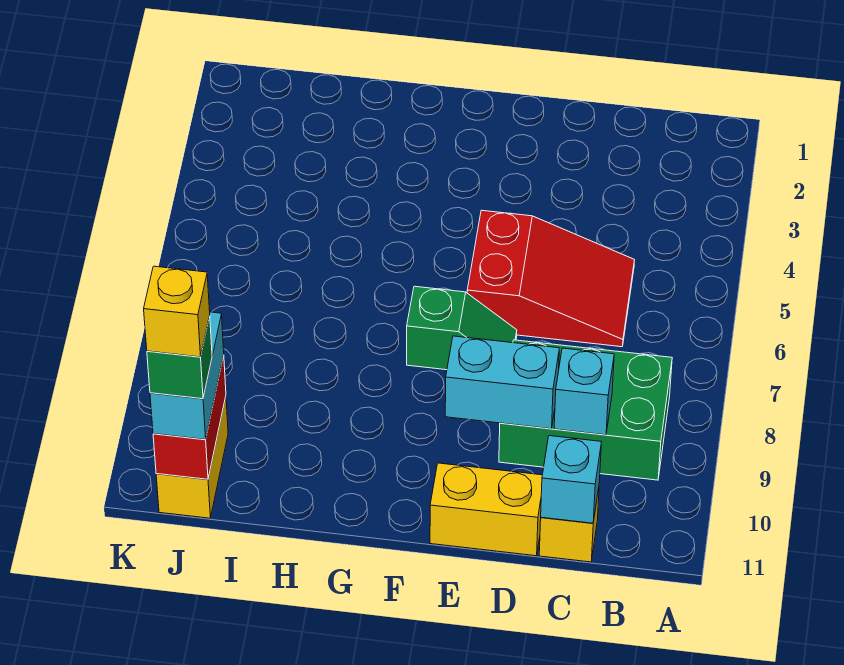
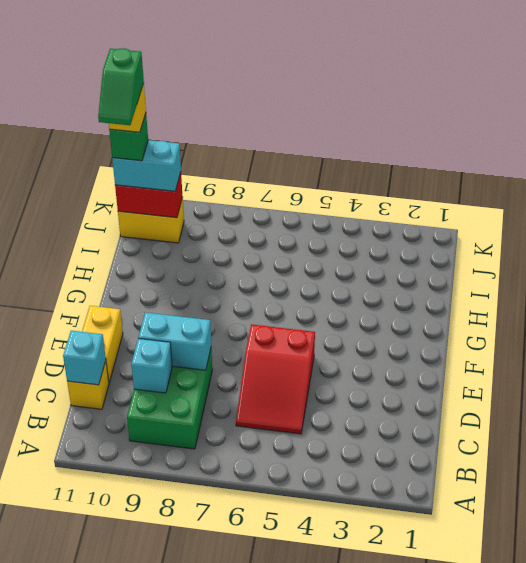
cyan 1x2 brick [445,336,559,429] -> cyan 1x2 brick turned to [138,312,211,370]
green 1x2 slope [407,286,517,370] -> green 1x2 slope moved to [98,48,144,125]

